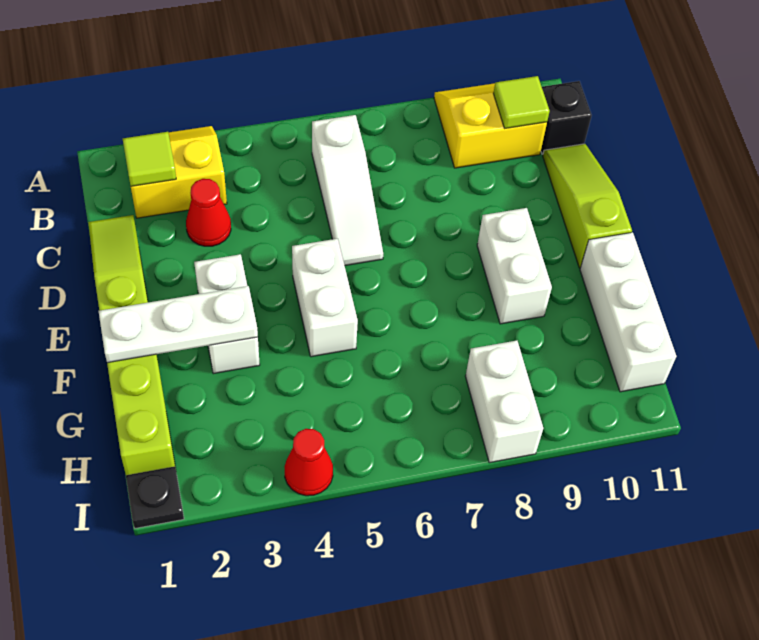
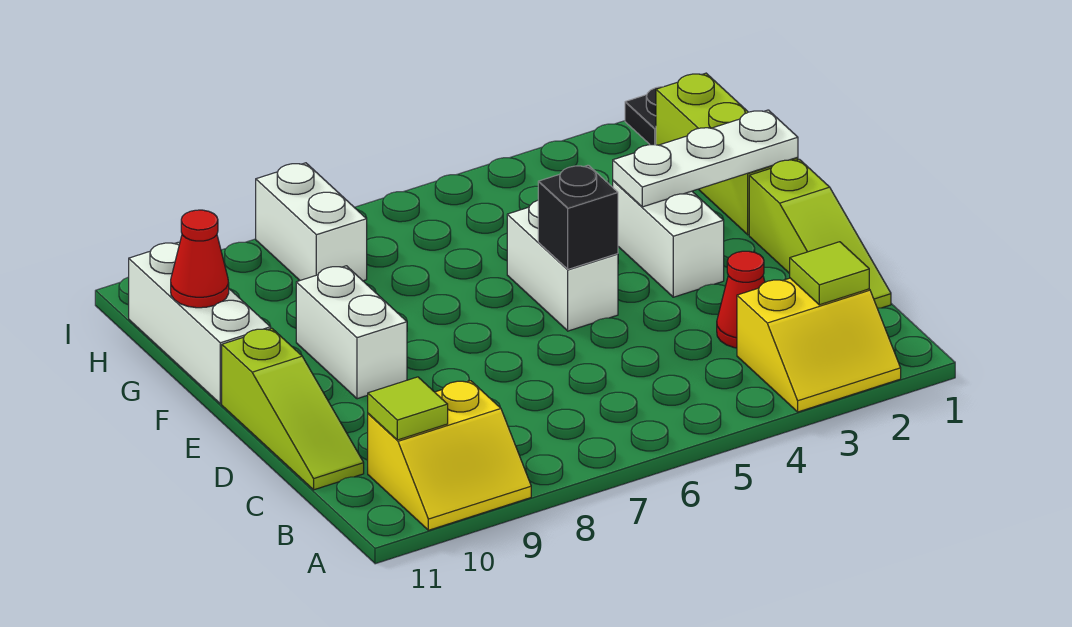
white 1x3 slope [312,115,383,266] -> none
black 1x1 brick [541,81,592,154] -> black 1x1 brick moved to [538,165,618,269]
red 1x1 cone [284,429,333,496] -> red 1x1 cone moved to [171,210,229,308]

